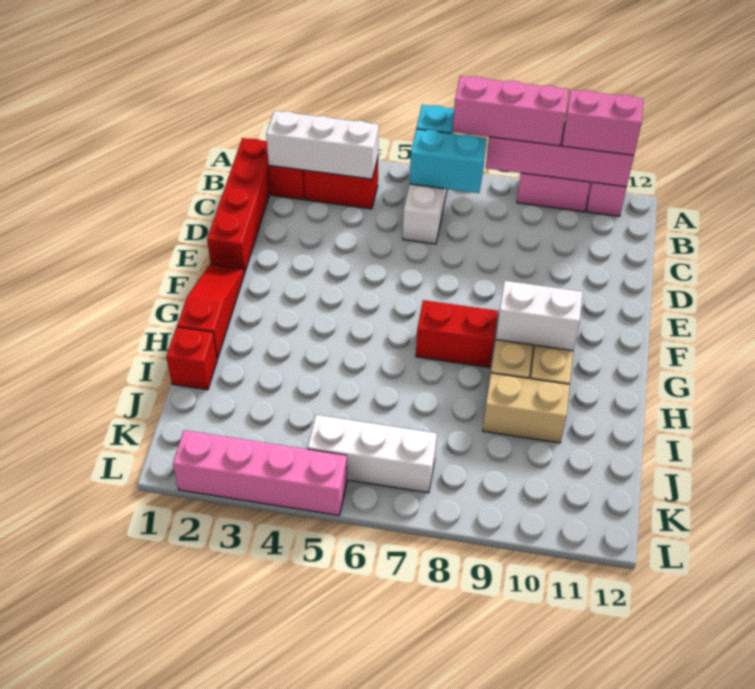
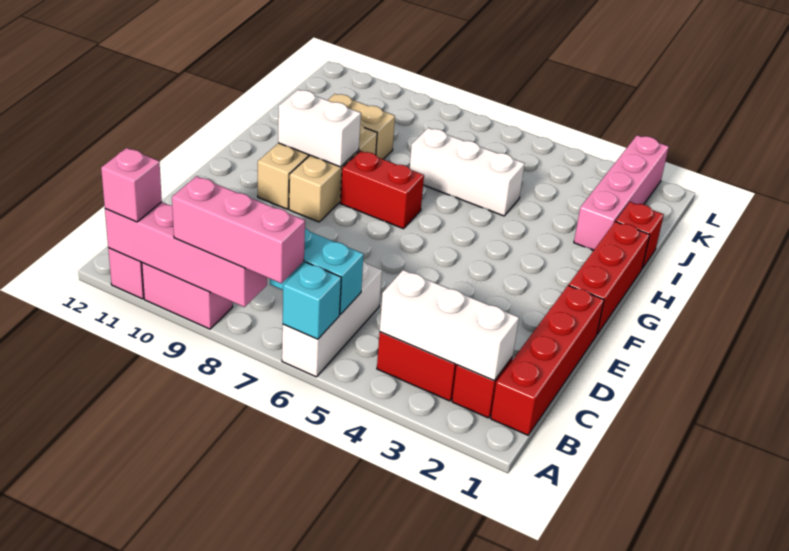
pink 1x2 brick [562,90,643,155] -> pink 1x1 brick [101,148,162,222]
red 1x3 slope [177,264,244,359] -> red 1x3 brick [569,222,650,334]
white 1x3 brick [307,415,437,493] -> white 1x3 brick moved to [410,128,525,216]
pink 1x4 brick [173,430,347,515] -> pink 1x4 brick turned to [574,135,669,250]

